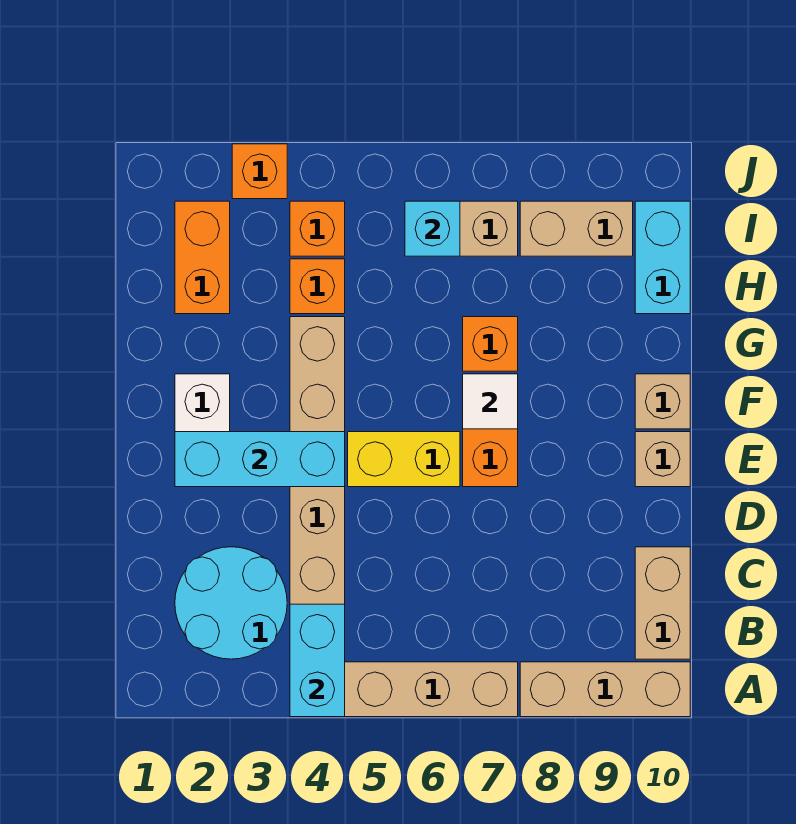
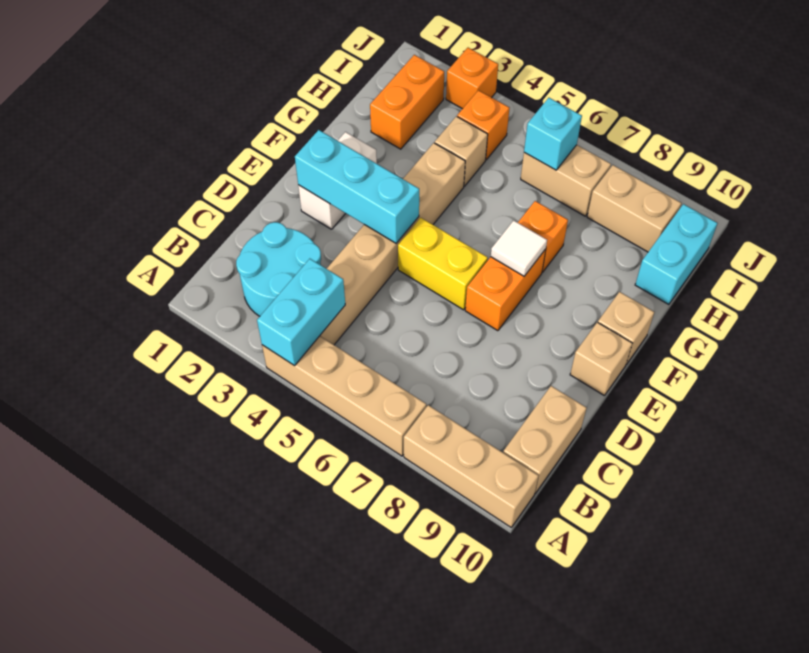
orange 1x1 brick [290,259,345,314] -> tan 1x1 brick [435,116,488,186]

